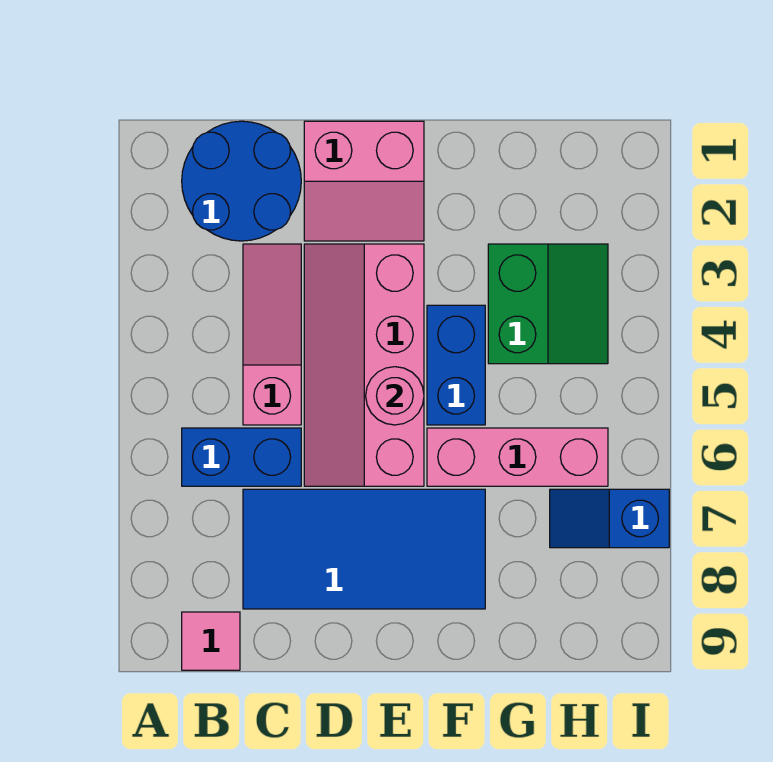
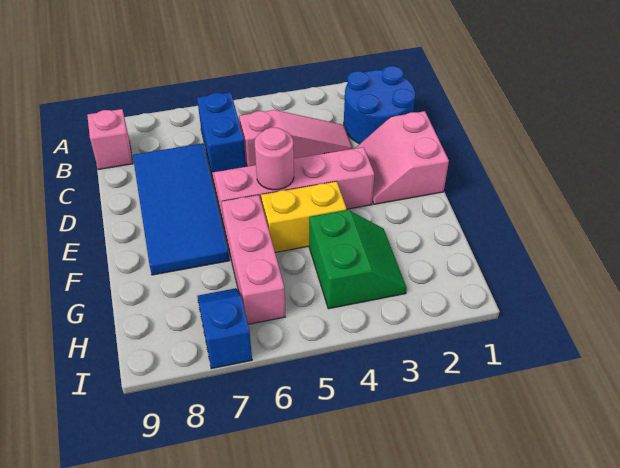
pink 1x1 tile [182,612,240,670] -> pink 1x1 brick [87,109,133,170]
blue 1x2 brick [427,305,485,425] -> yellow 1x2 brick [261,181,347,252]
green 2x2 slope [488,244,608,364] -> green 2x2 slope turned to [309,210,407,309]

